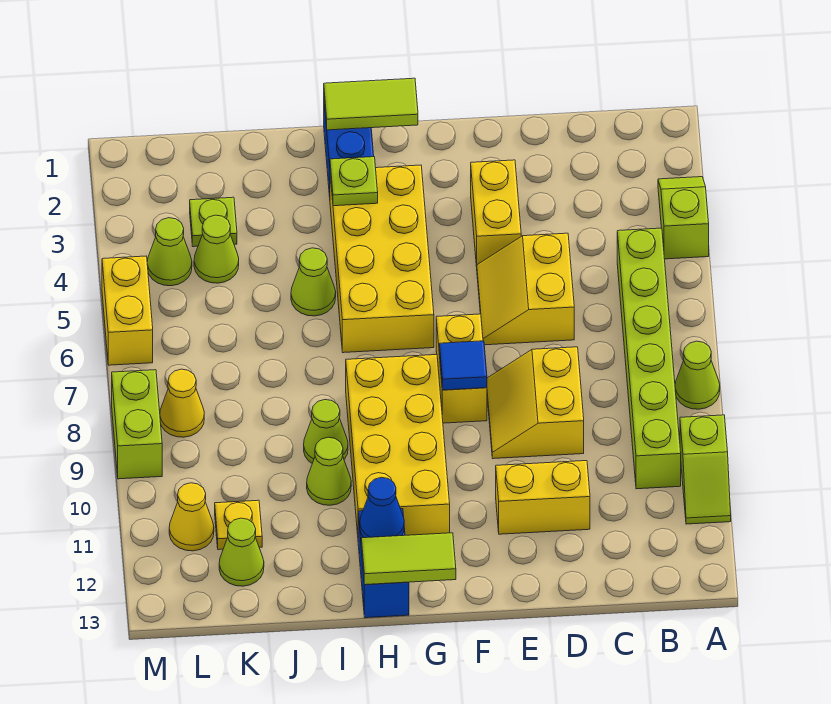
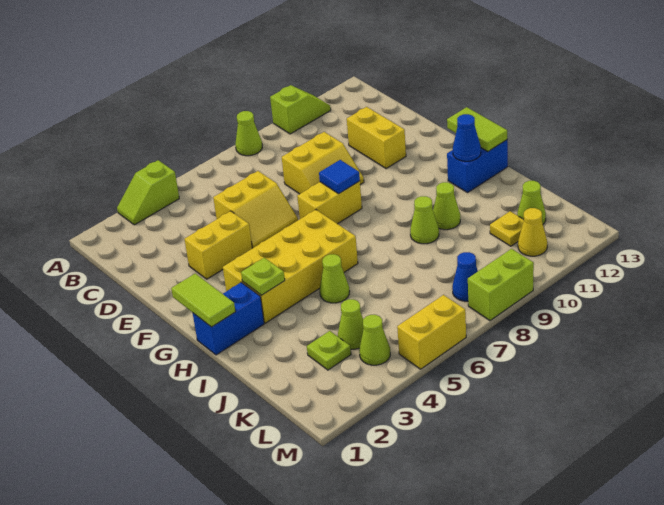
lime 1x6 brick [617,228,681,489] -> none
yellow 2x4 brick [346,355,450,535] -> none
yellow 1x1 cone [160,369,204,437] -> blue 1x1 cone [452,252,478,301]

